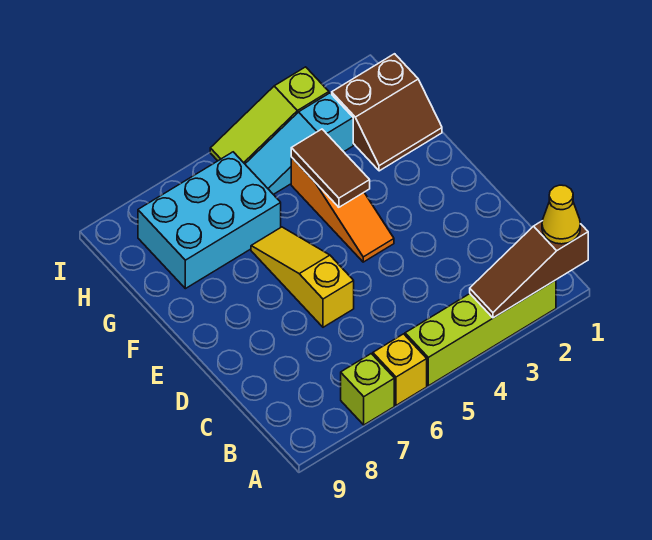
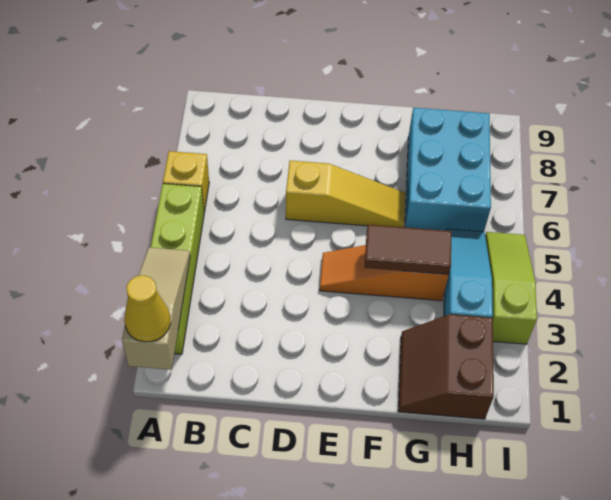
brown 1x3 slope [470,221,588,318] -> tan 1x3 slope [122,247,190,370]
lime 1x1 brick [341,354,394,425] -> none

